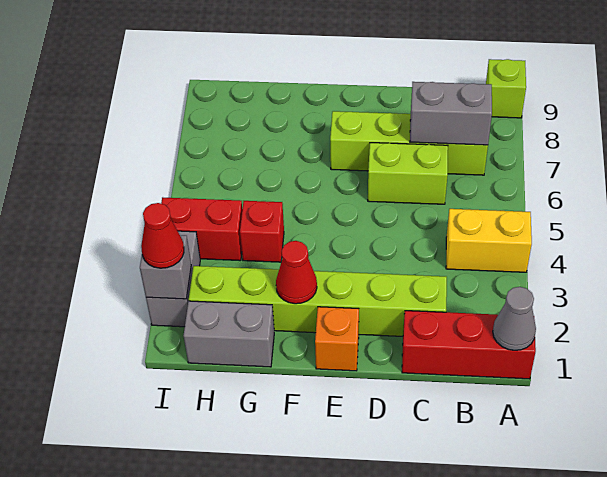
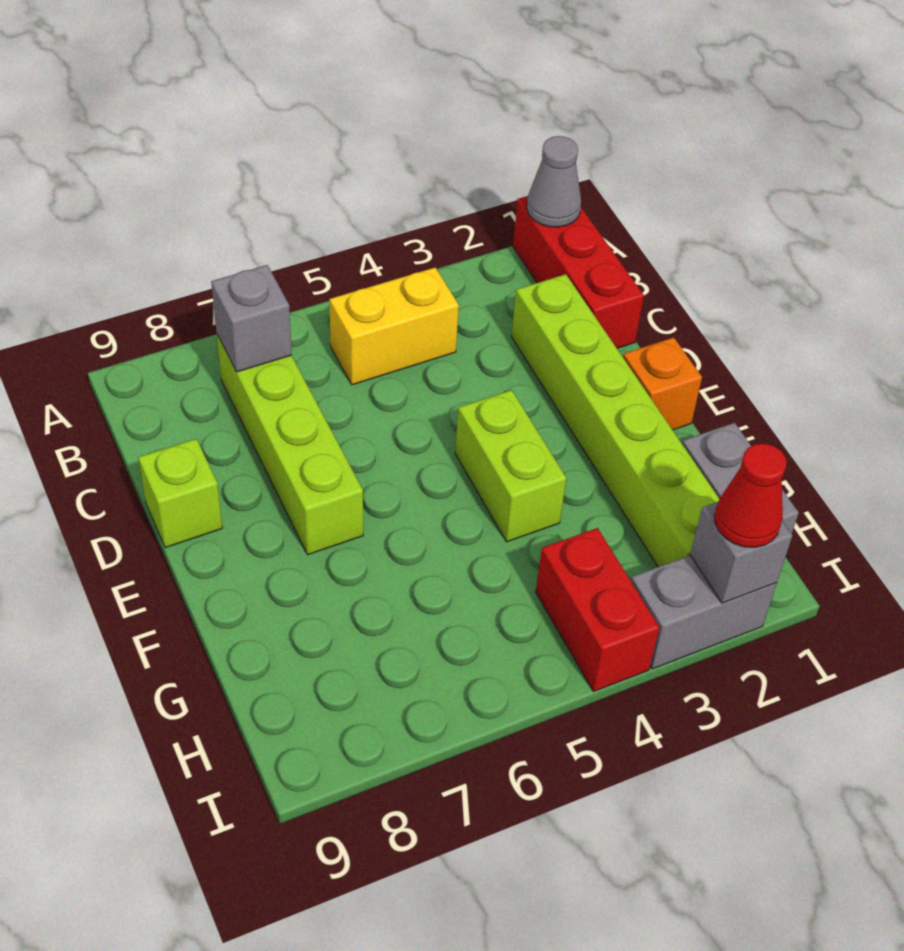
yellow 1x2 brick [446,209,532,272] -> yellow 1x2 brick turned to [329,268,459,385]
lime 1x1 brick [486,59,526,118] -> lime 1x1 brick moved to [138,439,222,548]
grey 1x2 brick [410,82,492,145] -> grey 1x1 brick [211,265,292,372]
lime 1x2 brick [368,143,448,204] -> lime 1x2 brick moved to [455,390,566,542]
red 1x1 cone [276,241,317,304] -> none
red 1x1 brick [240,201,284,262] -> none

